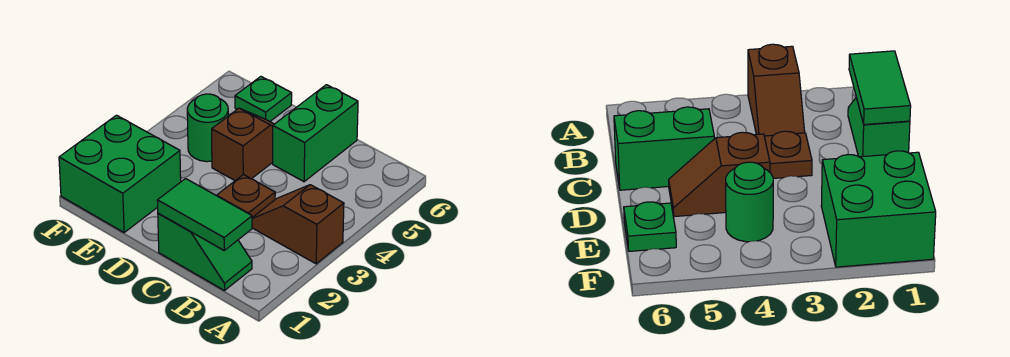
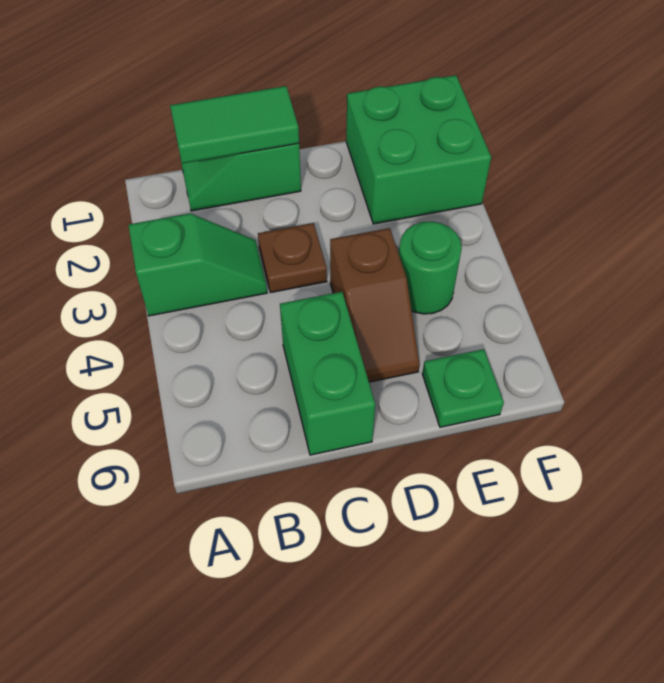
brown 1x2 slope [252,185,344,264] -> green 1x2 slope [128,213,267,316]

